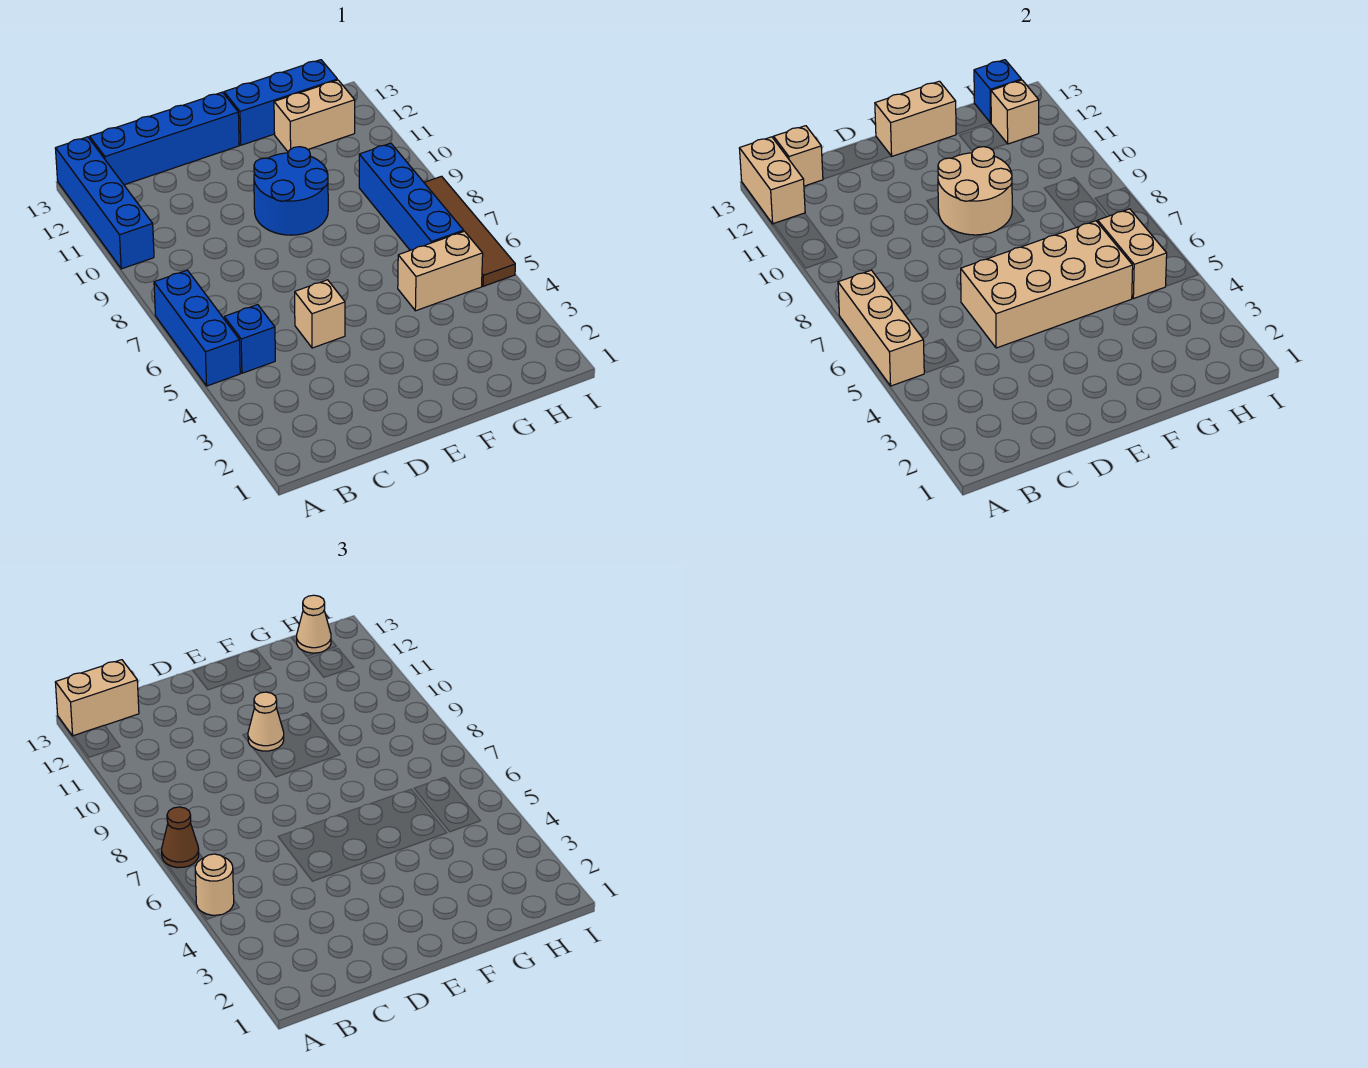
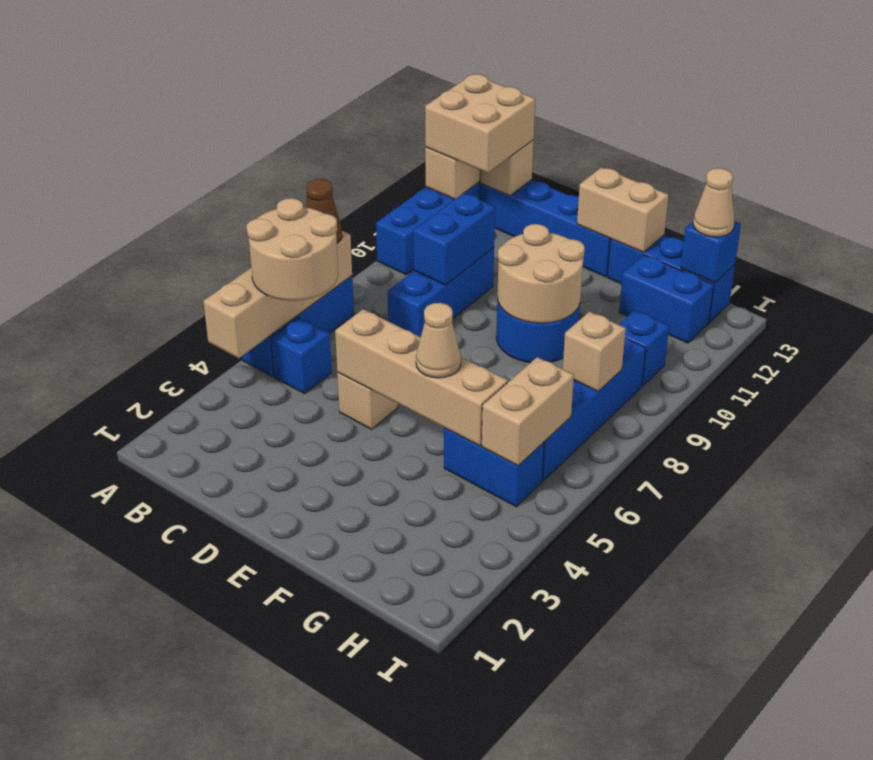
tan 1x3 brick [838,270,924,386] -> tan 1x4 brick [203,231,352,358]
tan 1x1 round brick [195,854,234,915] -> tan 2x2 round brick [247,198,338,301]
tan 1x2 brick [55,660,139,736] -> tan 2x2 brick [425,74,535,173]
none -> blue 1x3 brick [388,248,494,337]
none -> blue 1x2 brick [413,193,495,285]
tan 2x4 brick [961,221,1133,348] -> tan 1x4 brick [335,309,508,446]
tan 1x1 cone [248,692,284,751] -> tan 1x1 cone moved to [416,303,461,378]
tan 1x2 brick [398,231,483,311] -> blue 1x2 brick [444,428,544,507]
tan 1x2 brick [274,80,355,152] -> blue 1x2 brick [619,255,714,343]
none -> blue 1x1 brick [618,310,669,386]
tan 1x1 brick [991,80,1039,144] -> tan 1x1 brick moved to [563,312,626,391]
brown 1x4 tile [424,176,515,286] -> none

